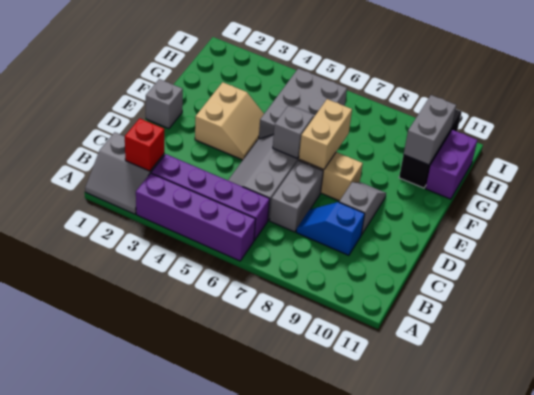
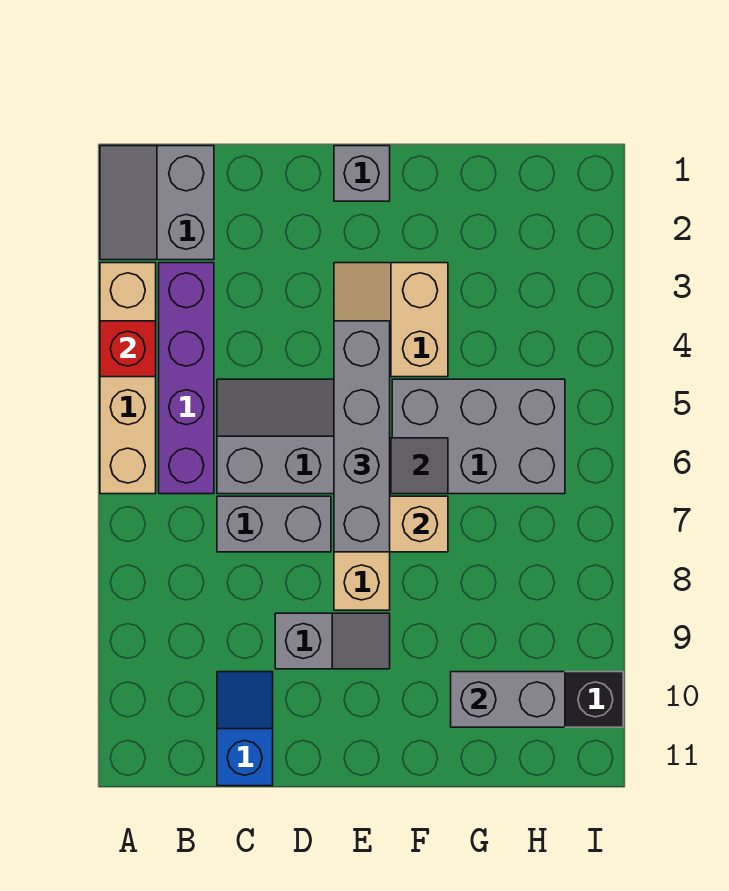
purple 1x4 brick [136,173,256,261] -> tan 1x4 brick [100,263,156,494]
red 1x1 brick [125,118,164,171] -> red 1x1 brick moved to [100,321,156,377]
blue 1x2 slope [296,202,365,255] -> blue 1x2 slope moved to [217,672,273,786]
tan 2x2 slope [195,82,264,160] -> tan 2x2 slope turned to [334,263,448,377]
none -> grey 1x4 brick [334,321,390,552]
purple 1x2 brick [425,130,477,199] -> none

